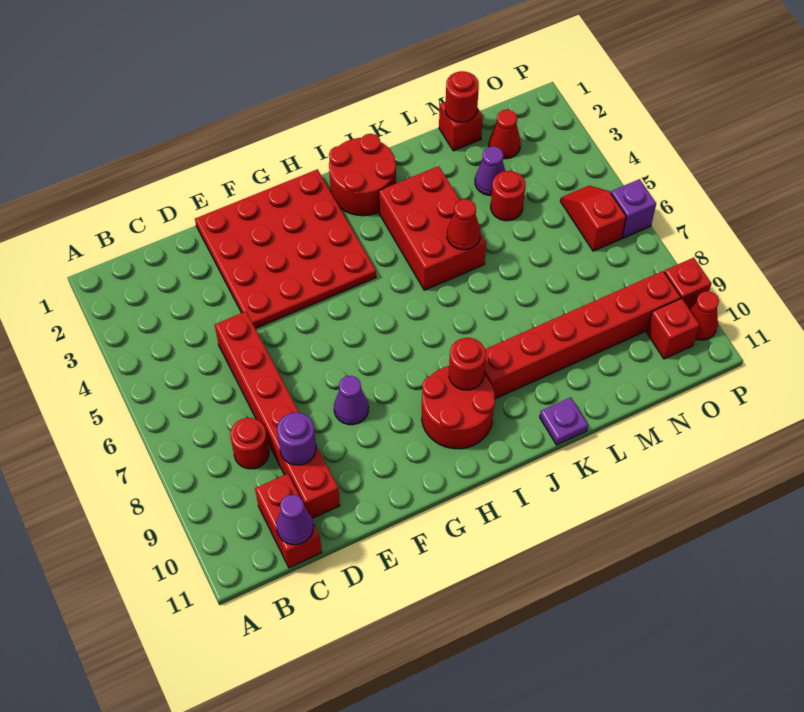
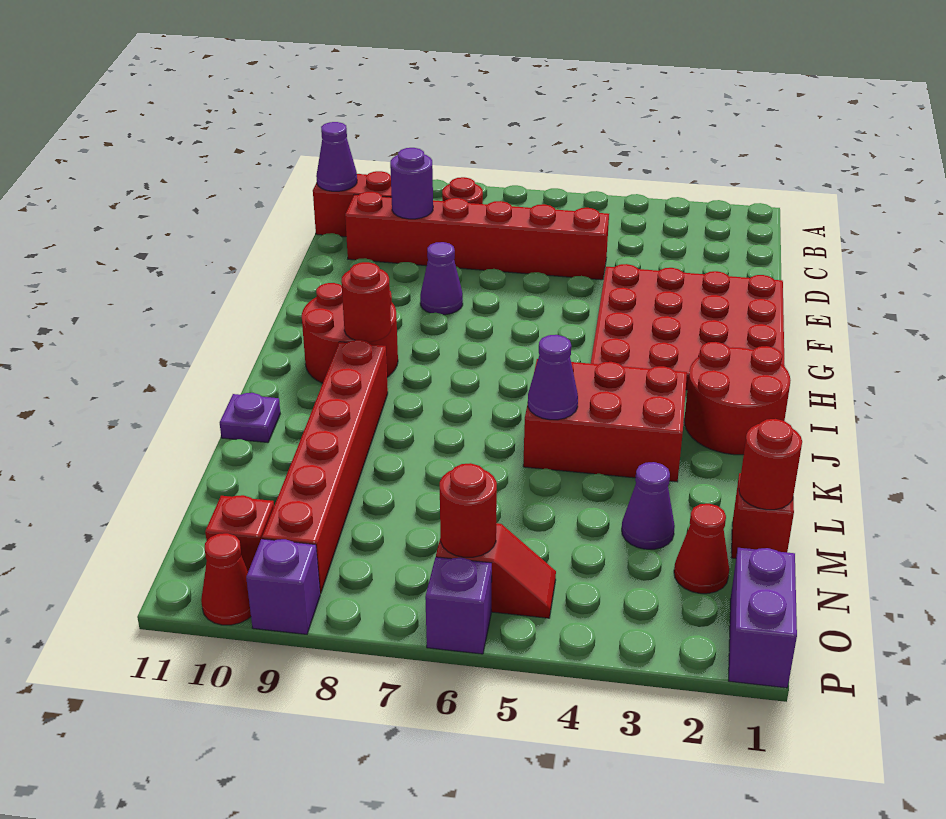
red 1x1 cone [447,199,481,250] -> purple 1x1 cone [528,335,578,420]
red 1x1 round brick [491,171,525,221] -> red 1x1 round brick moved to [440,463,497,557]
none -> purple 1x2 brick [729,548,797,688]
red 1x1 brick [664,258,711,310] -> purple 1x1 brick [246,539,320,634]

